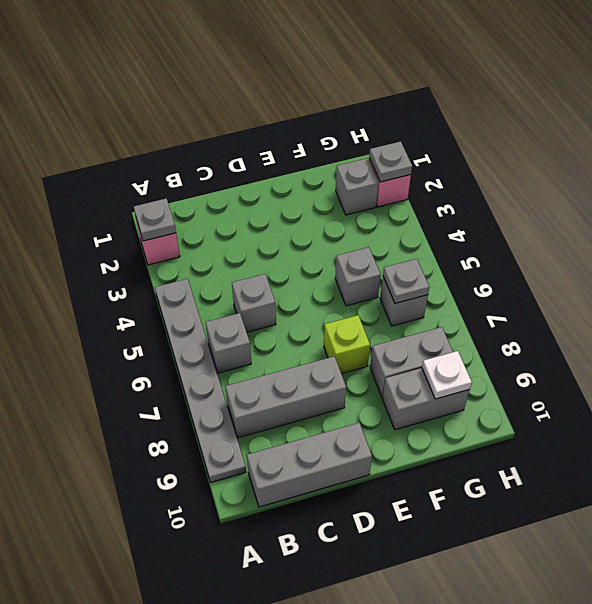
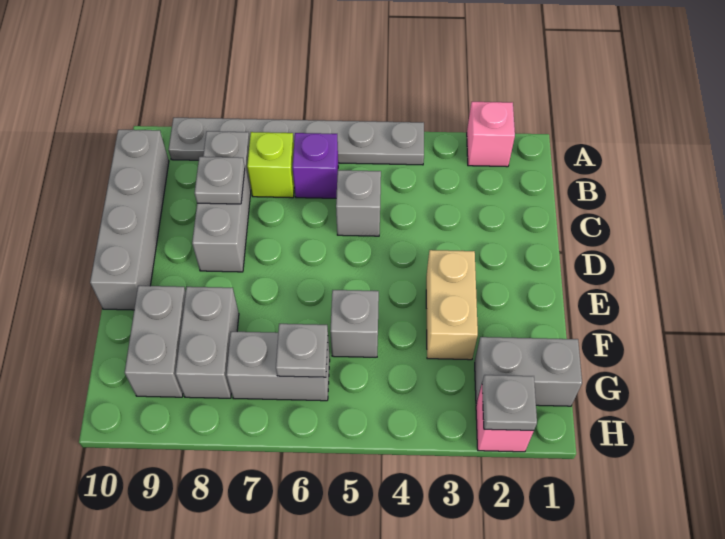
grey 1x1 plate [134,199,176,241] -> grey 1x1 plate moved to [195,157,245,204]
grey 1x1 brick [206,313,251,373] -> purple 1x1 brick [293,133,338,198]
grey 1x3 brick [247,423,372,507] -> grey 1x4 brick [90,130,169,310]
none -> tan 1x2 brick [426,250,478,360]
lime 1x1 brick [324,315,370,374] -> lime 1x1 brick moved to [247,132,294,198]
grey 1x1 brick [336,158,378,215] -> grey 1x2 brick [475,337,582,406]
grey 1x1 brick [380,277,428,326] -> grey 1x2 brick [226,332,330,401]
white 1x1 plate [422,351,472,399] -> none

